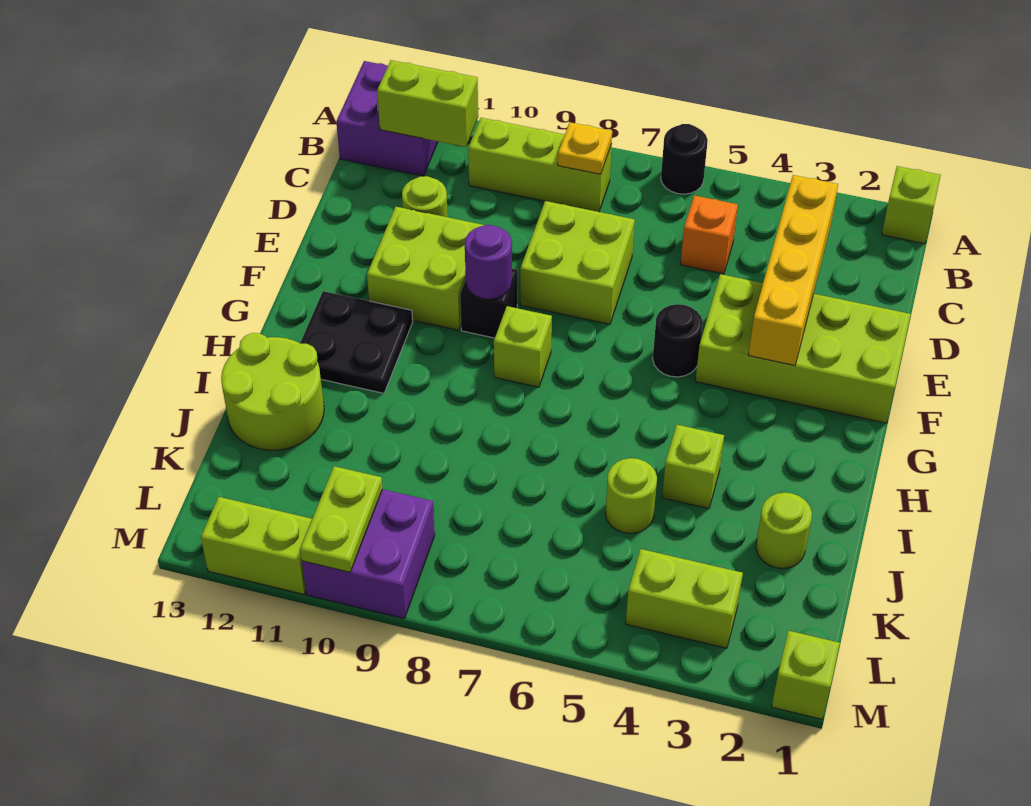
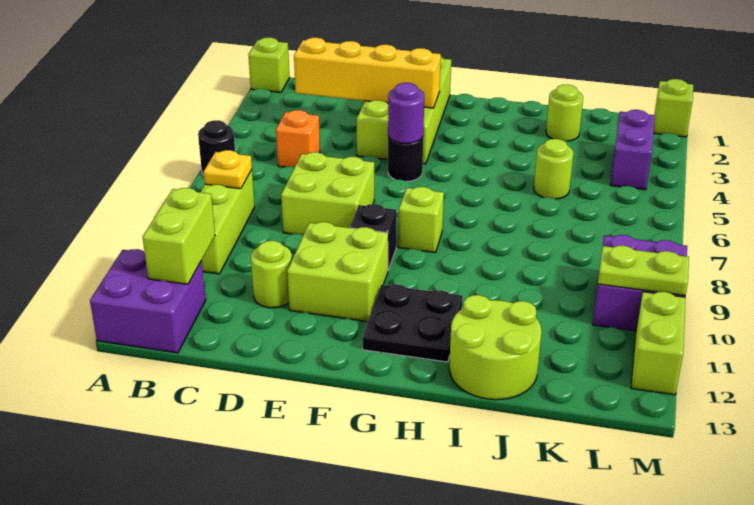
purple 1x1 round brick [465,225,512,299] -> purple 1x1 round brick moved to [388,83,424,144]
lime 1x1 brick [662,425,724,509] -> none
lime 1x2 brick [626,549,743,648] -> purple 1x2 brick [610,110,655,190]

